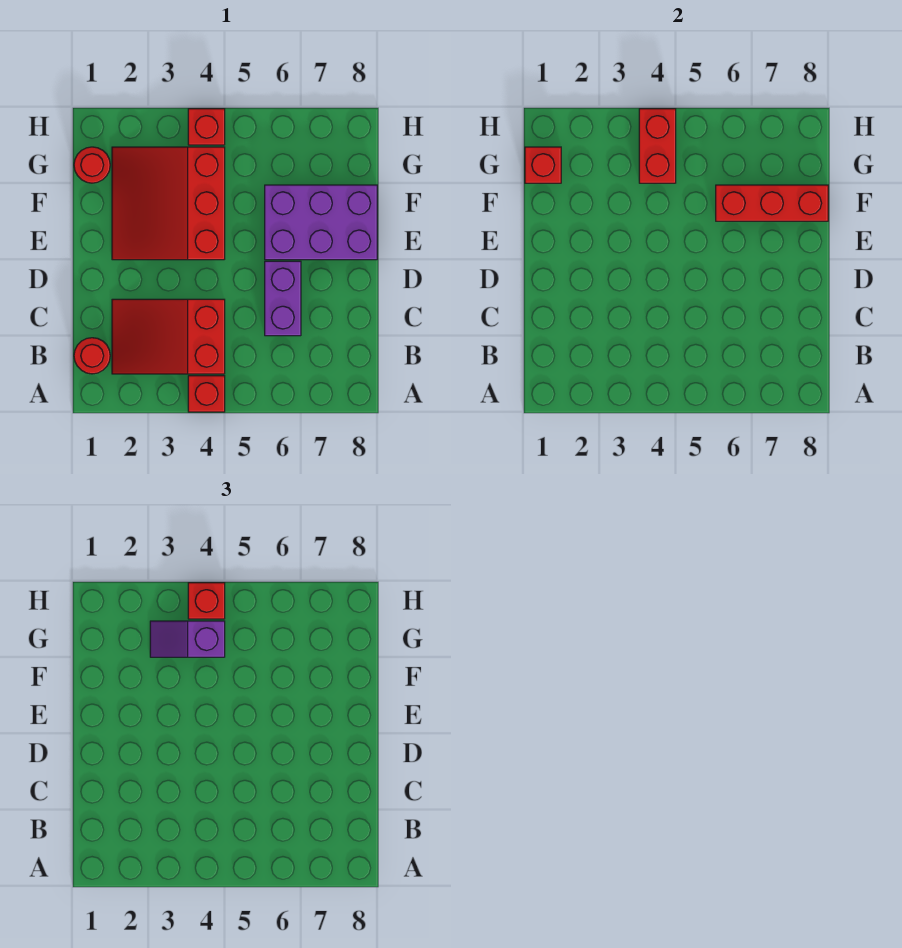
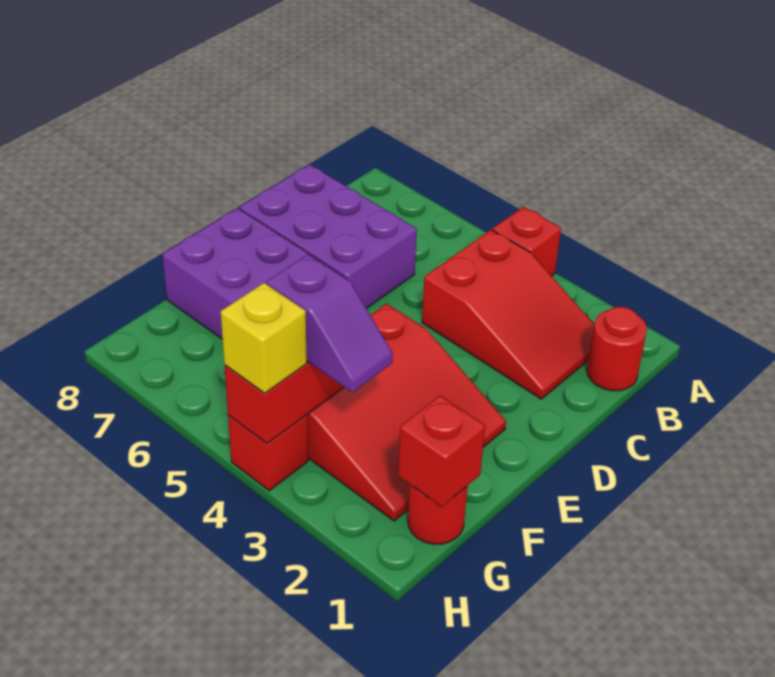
purple 1x2 brick [265,261,301,336] -> purple 2x3 brick [240,164,417,308]
red 1x3 brick [716,185,828,221] -> none
red 1x1 brick [188,583,225,619] -> yellow 1x1 brick [221,283,307,393]

